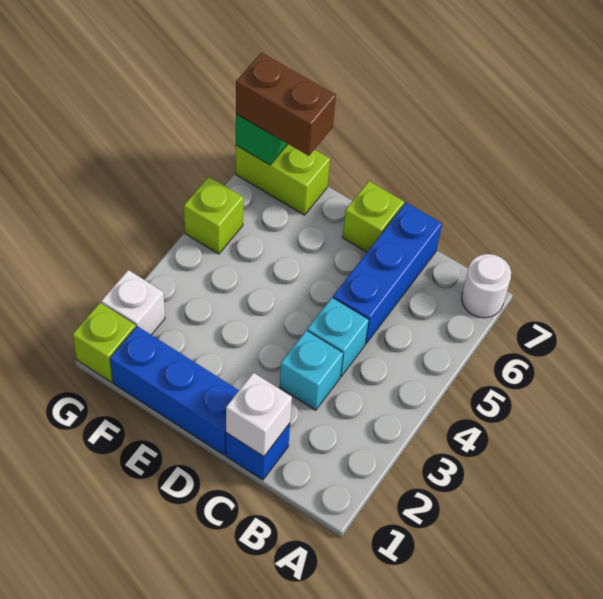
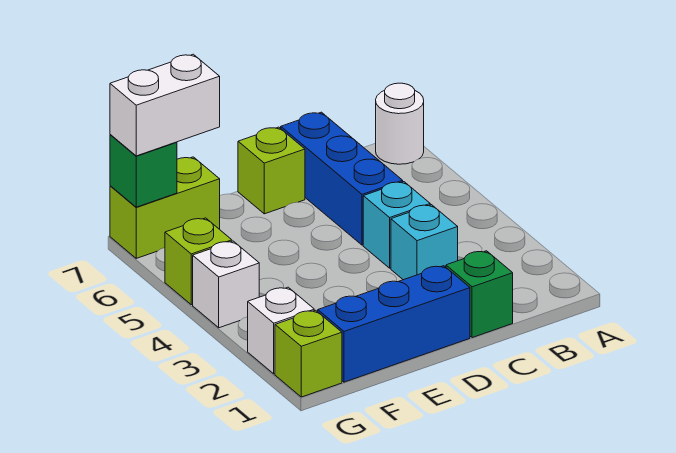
blue 1x1 brick [226,423,290,480] -> green 1x1 brick [446,251,513,338]
white 1x1 brick [226,373,292,456] -> white 1x1 brick moved to [193,241,259,328]
brown 1x2 brick [236,53,336,156] -> white 1x2 brick [110,54,220,156]

